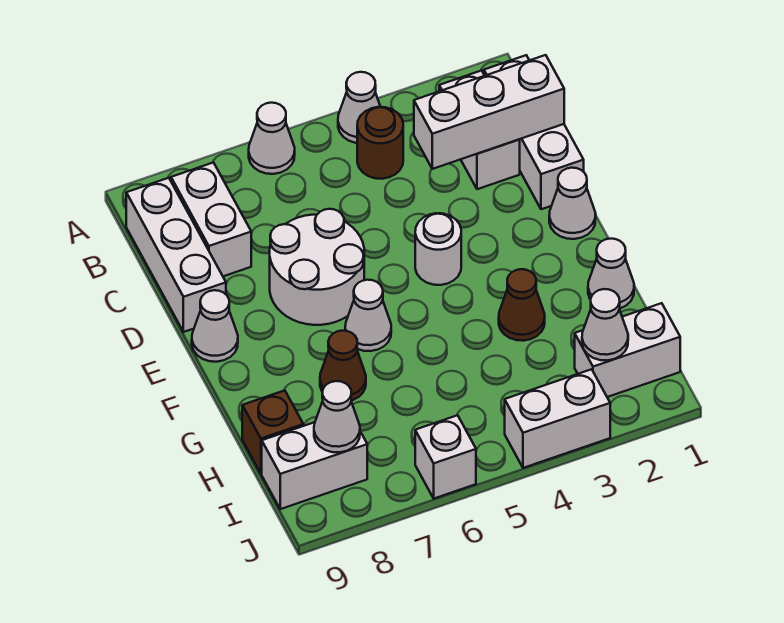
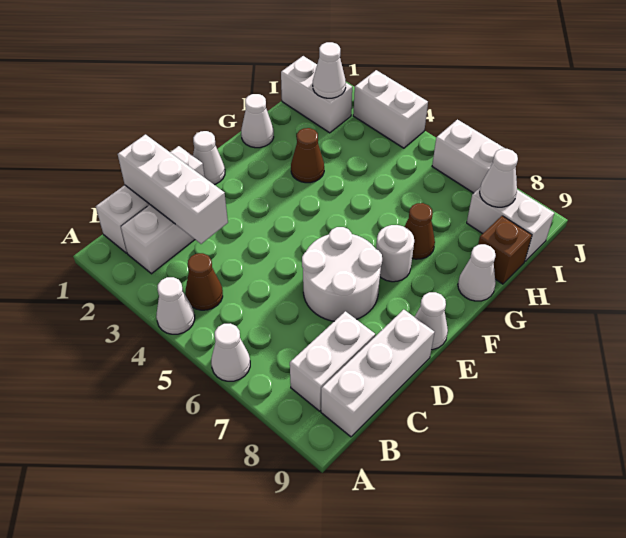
brown 1x1 round brick [357,107,403,179] -> brown 1x1 cone [186,253,223,310]
white 1x1 round brick [415,213,461,285] -> white 1x1 round brick moved to [376,225,414,282]
white 1x1 cone [345,280,391,351] -> white 1x1 cone moved to [458,244,496,301]
white 1x1 brick [415,415,476,498] -> white 1x2 brick [432,120,505,193]

